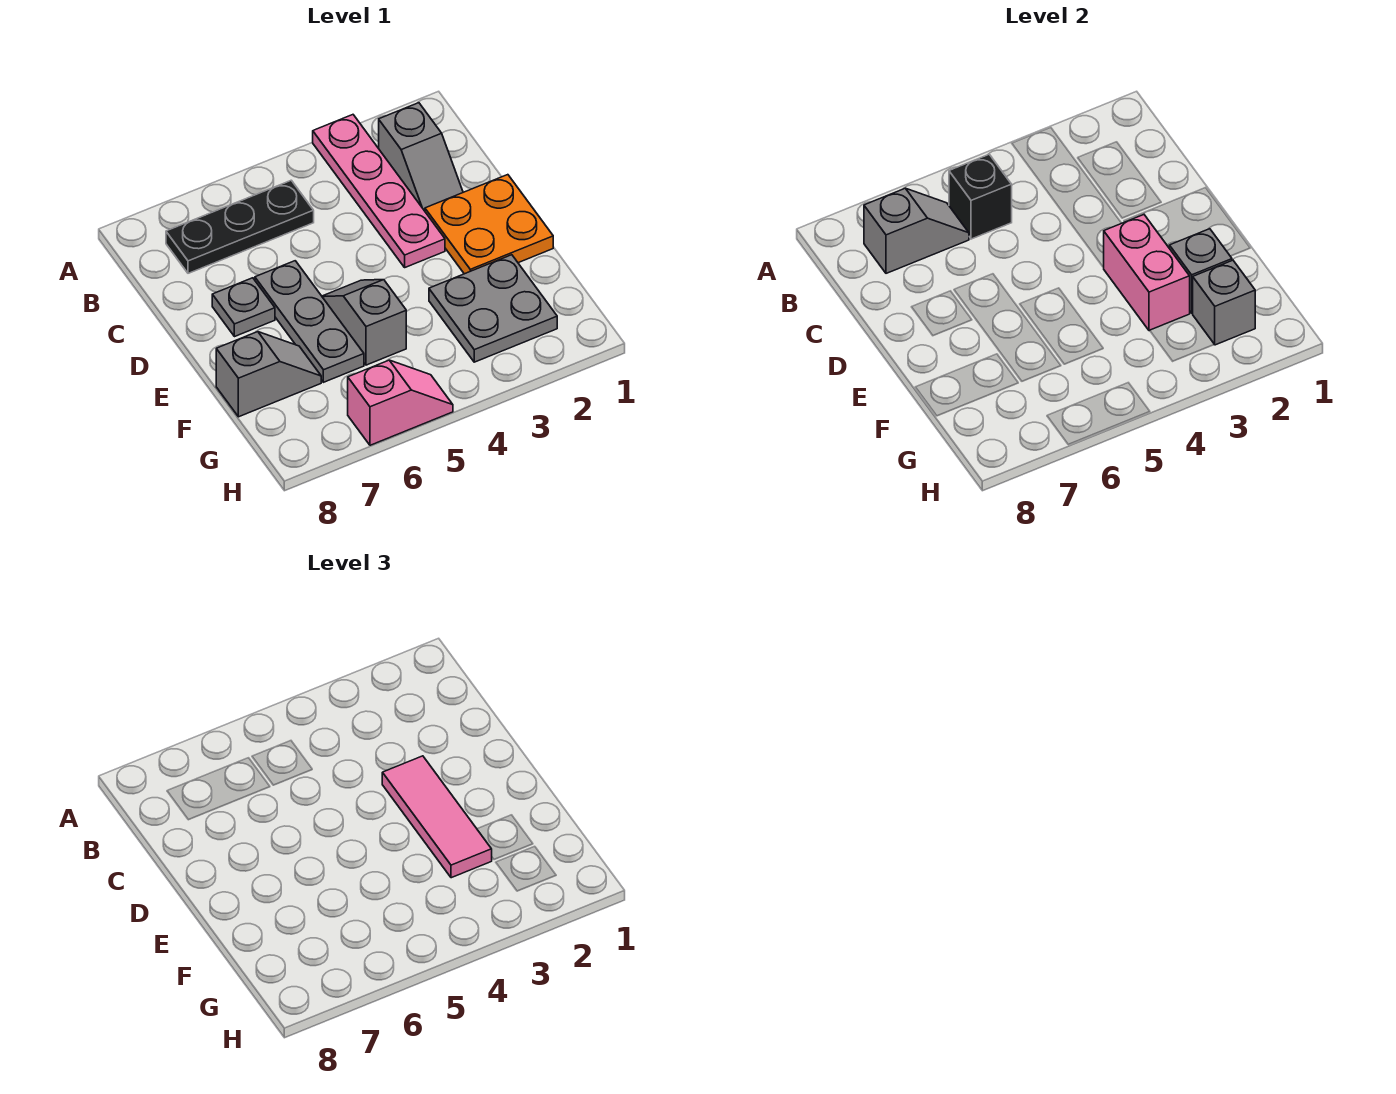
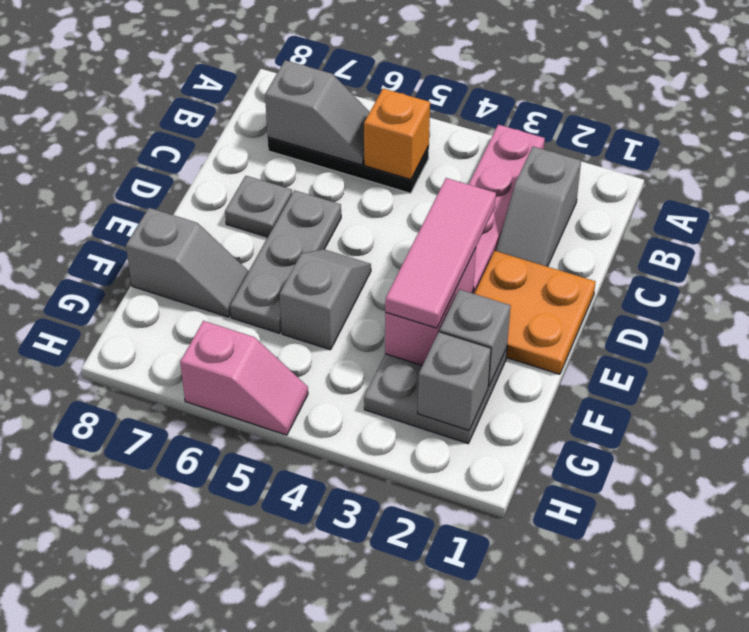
black 1x1 brick [949,154,1012,239] -> orange 1x1 brick [364,88,430,179]

